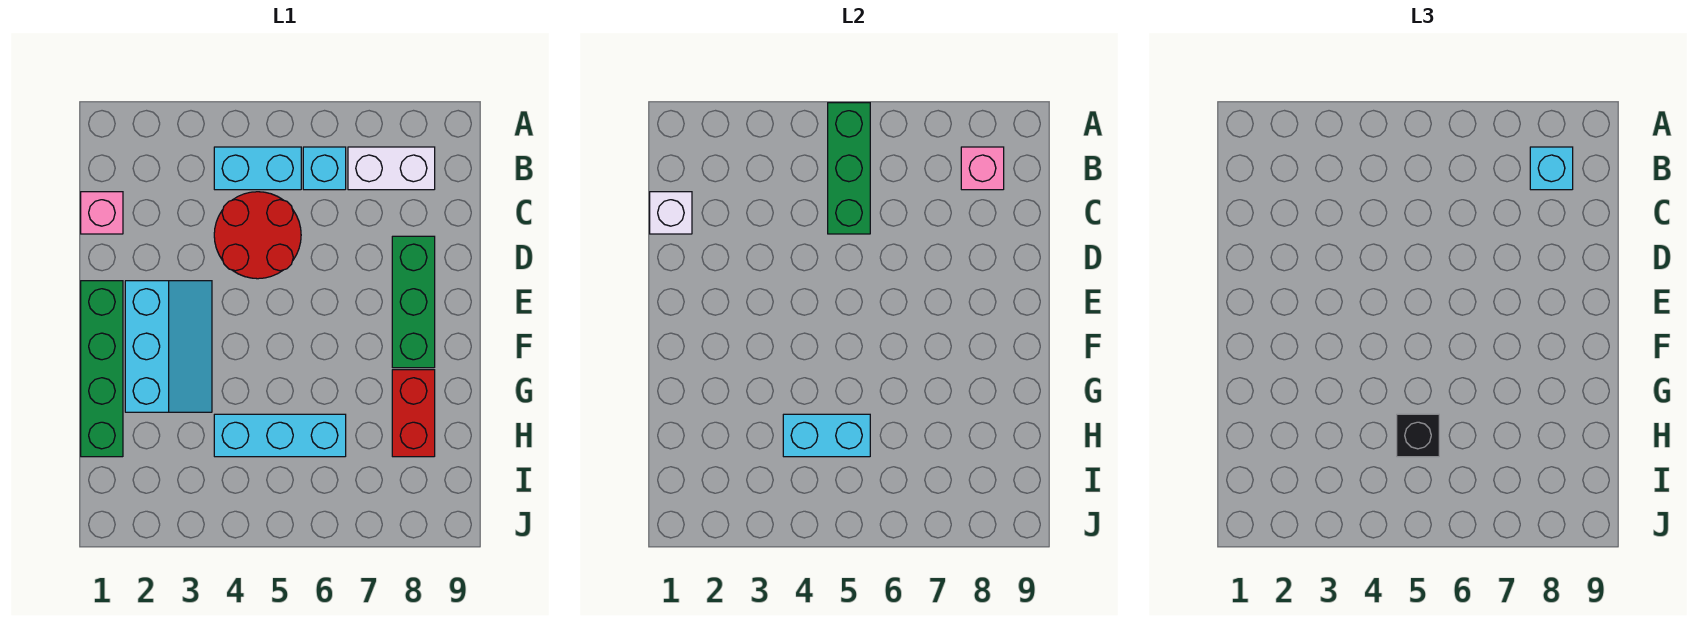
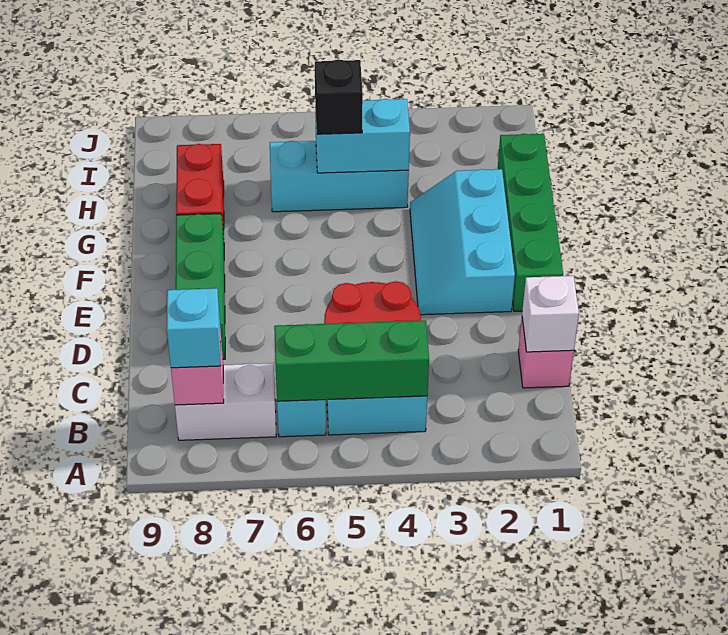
green 1x3 brick [828,103,870,234] -> green 1x3 brick turned to [274,320,429,401]

